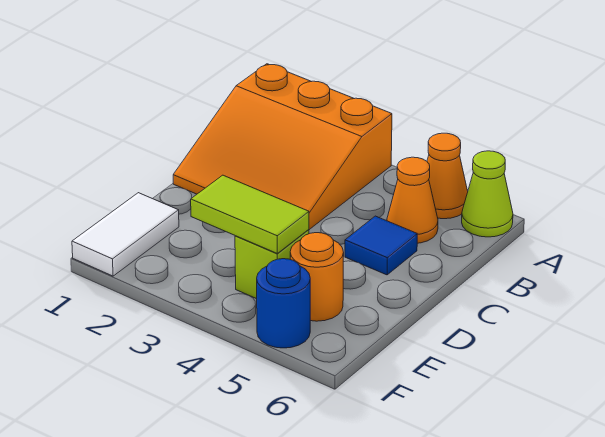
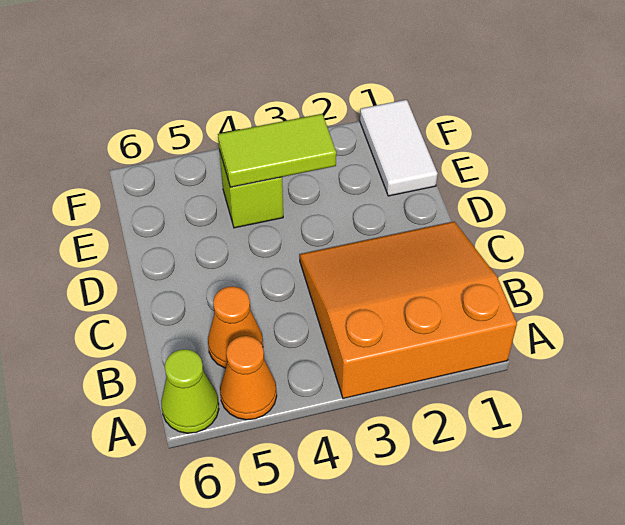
blue 1x1 tile [345,216,417,275] -> none
orange 1x1 round brick [290,233,344,321] -> none
blue 1x1 round brick [257,259,310,348] -> none

